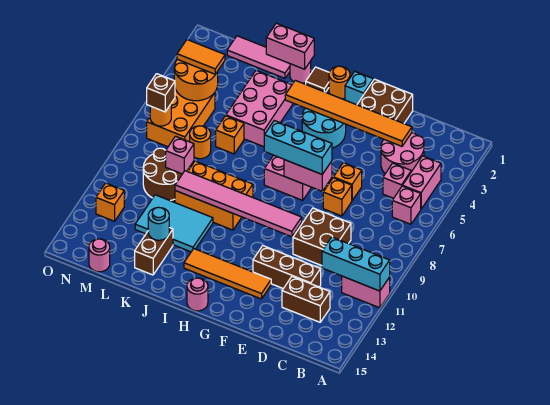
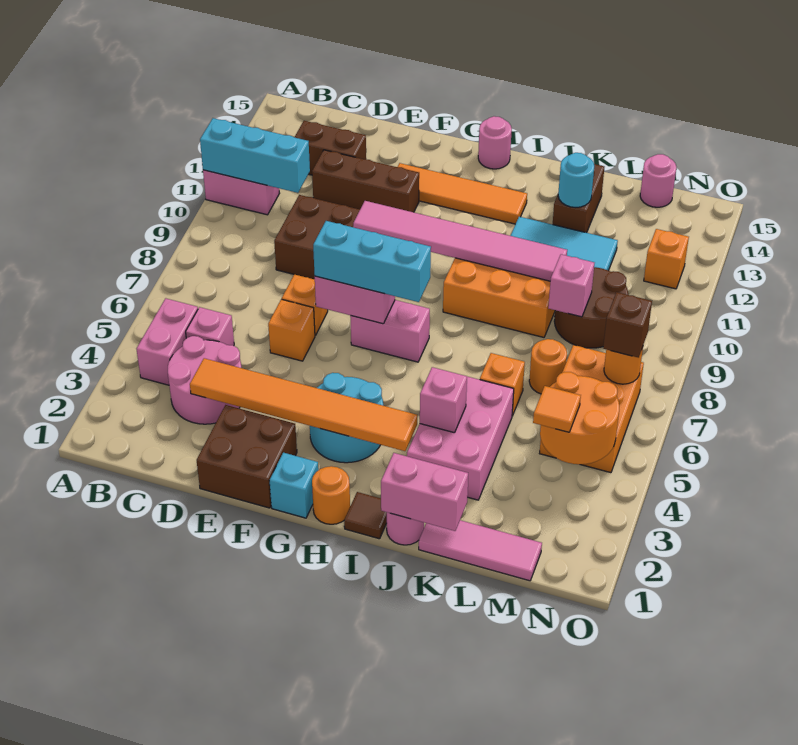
pink 1x1 brick [392,186,421,224] -> pink 1x1 brick moved to [420,367,467,433]
orange 1x2 tile [177,40,225,74] -> orange 1x1 tile [533,386,581,432]

